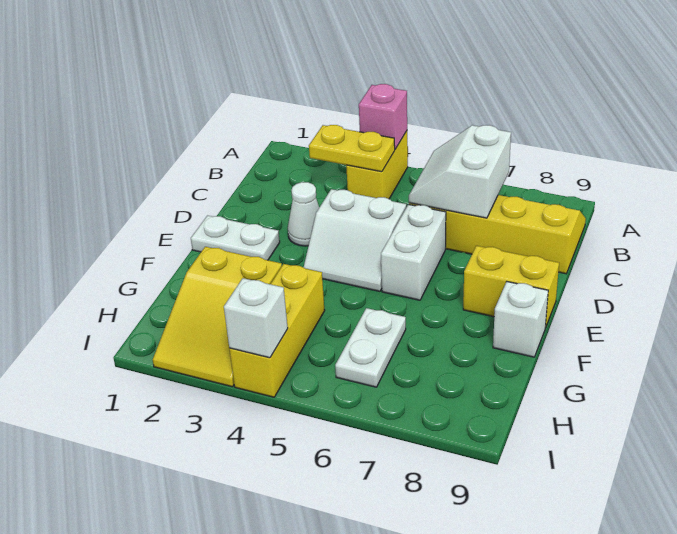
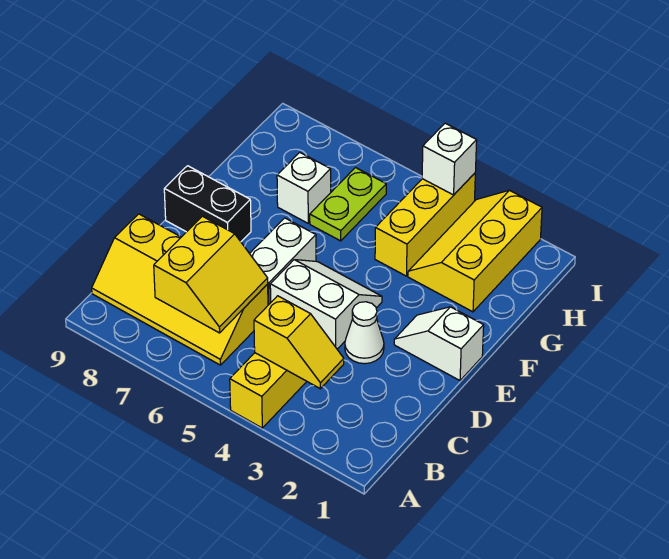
pink 1x1 brick [359,84,407,149] -> none
yellow 1x2 plate [309,125,395,172] -> yellow 1x2 slope [254,296,344,389]
white 2x2 slope [409,125,511,218] -> yellow 2x2 slope [154,216,268,333]
white 1x2 plate [191,216,280,260] -> white 1x2 slope [394,307,484,381]
yellow 1x2 brick [463,246,559,328] -> black 1x2 brick [164,166,251,242]
white 1x1 brick [493,282,548,357] -> white 1x1 brick moved to [277,152,331,223]
yellow 2x3 slope [153,247,282,387] -> yellow 2x3 slope turned to [408,190,542,312]
white 1x2 plate [335,308,406,387] -> lime 1x2 plate [310,168,386,241]

